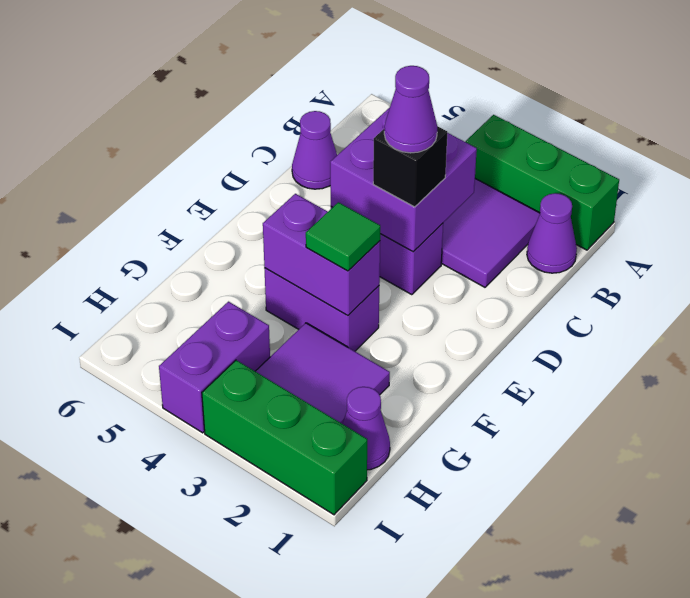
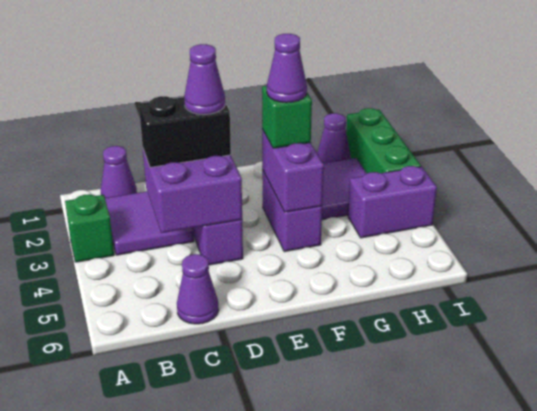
green 1x3 brick [466,115,619,250] -> green 1x1 brick [65,194,114,262]
black 1x1 brick [373,126,447,207] -> black 1x2 brick [139,96,231,167]
green 1x1 tile [306,202,380,271] -> green 1x1 brick [262,86,312,148]
none -> purple 1x1 cone [267,34,307,103]

